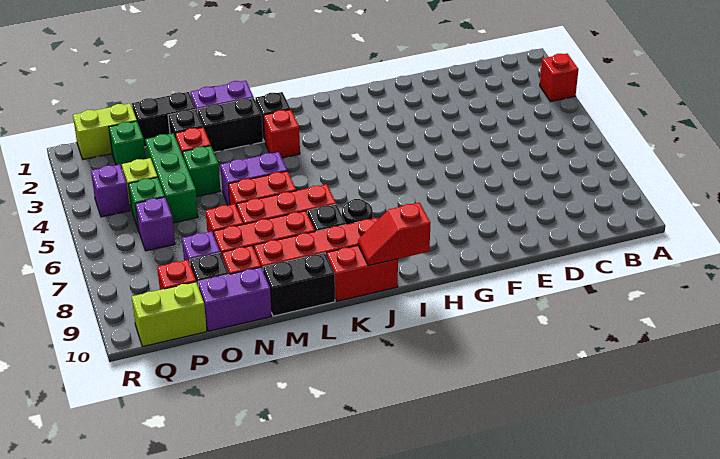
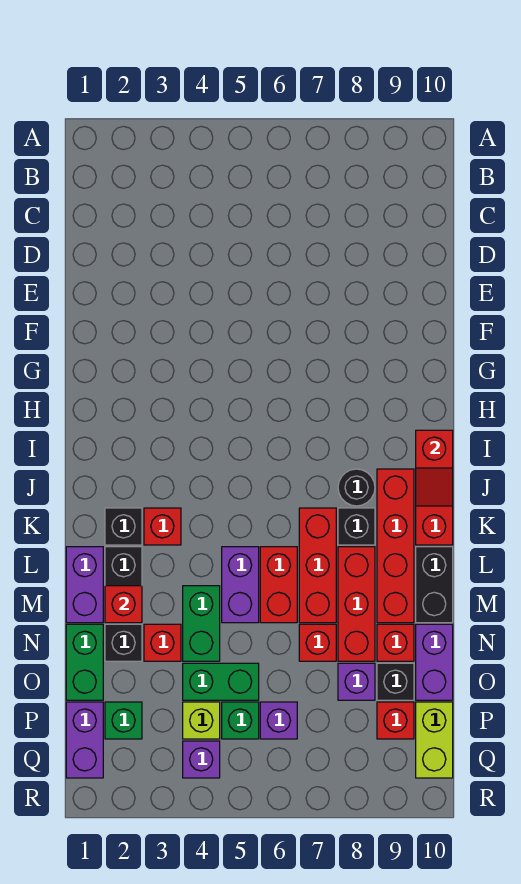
red 1x1 brick [540,53,579,102] -> red 1x1 brick moved to [105,586,142,623]
black 1x2 brick [132,92,196,147] -> green 1x2 brick [66,624,103,700]
green 1x1 brick [182,146,221,197] -> green 1x2 brick [183,586,220,661]
green 1x3 brick [145,133,198,223] -> green 1x2 brick [183,663,259,700]
lime 1x2 brick [73,104,137,160] -> purple 1x2 brick [66,702,103,778]

